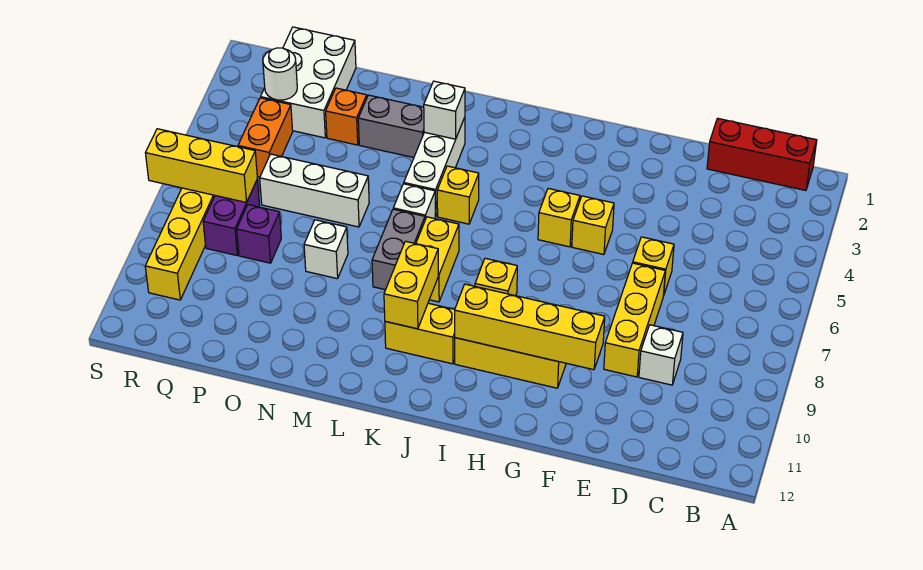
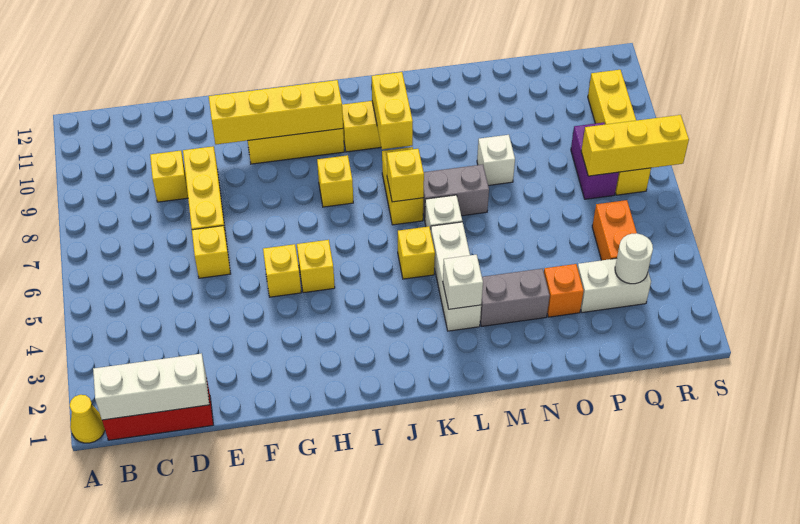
none -> yellow 1x1 cone [70,395,105,443]
white 1x1 brick [639,325,683,385] -> yellow 1x1 brick [150,151,188,202]
none -> yellow 1x1 brick [387,149,424,202]
grey 1x2 brick [372,209,425,290] -> grey 1x2 brick turned to [423,164,489,220]
white 1x3 brick [260,154,369,227] -> white 1x3 brick moved to [93,353,209,420]
white 2x3 brick [261,27,356,138] -> white 1x2 brick [577,258,651,312]
purple 1x1 brick [237,205,281,263] -> none

